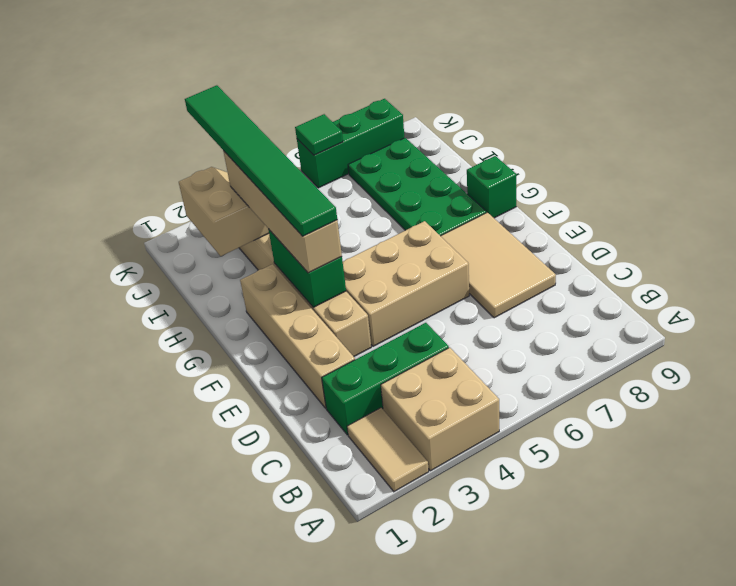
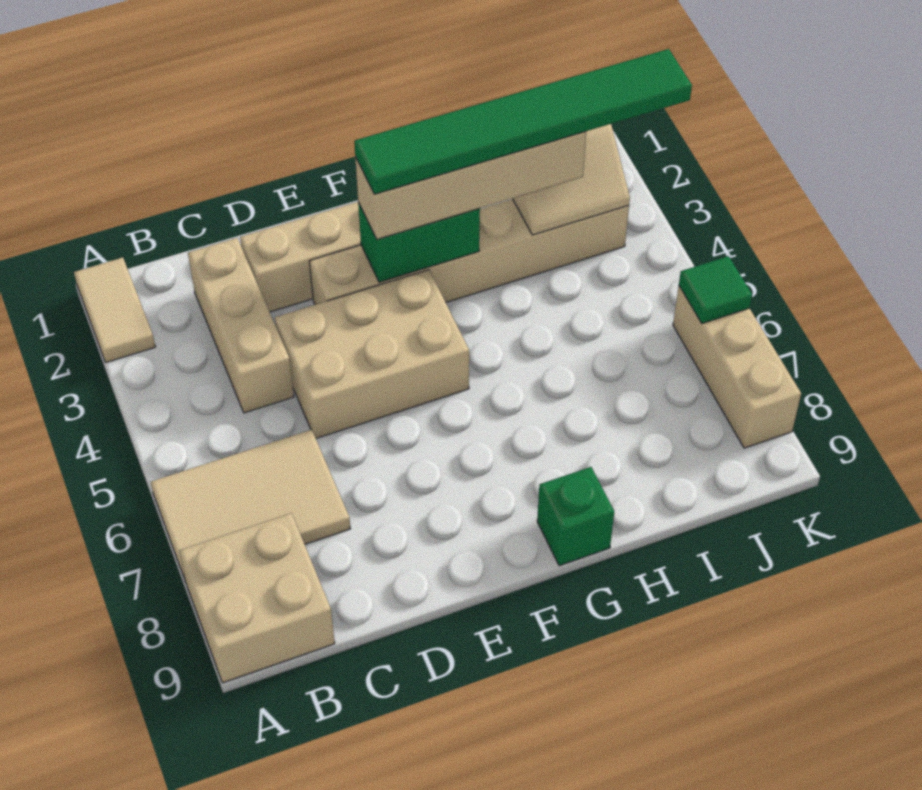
tan 1x2 tile [347,408,429,492] -> tan 1x2 tile turned to [74,258,155,362]
tan 2x2 brick [381,348,499,471] -> tan 2x2 brick moved to [179,513,335,683]
green 1x3 brick [322,323,449,435] -> tan 1x3 brick [188,238,294,413]
tan 2x3 tile [441,212,556,318] -> tan 2x3 tile moved to [151,430,350,582]
tan 2x3 brick [343,221,469,346] -> tan 2x3 brick turned to [275,270,469,438]
green 2x4 plate [348,138,486,236] -> none
green 1x3 brick [297,99,404,188] -> tan 1x3 brick [673,286,801,448]

